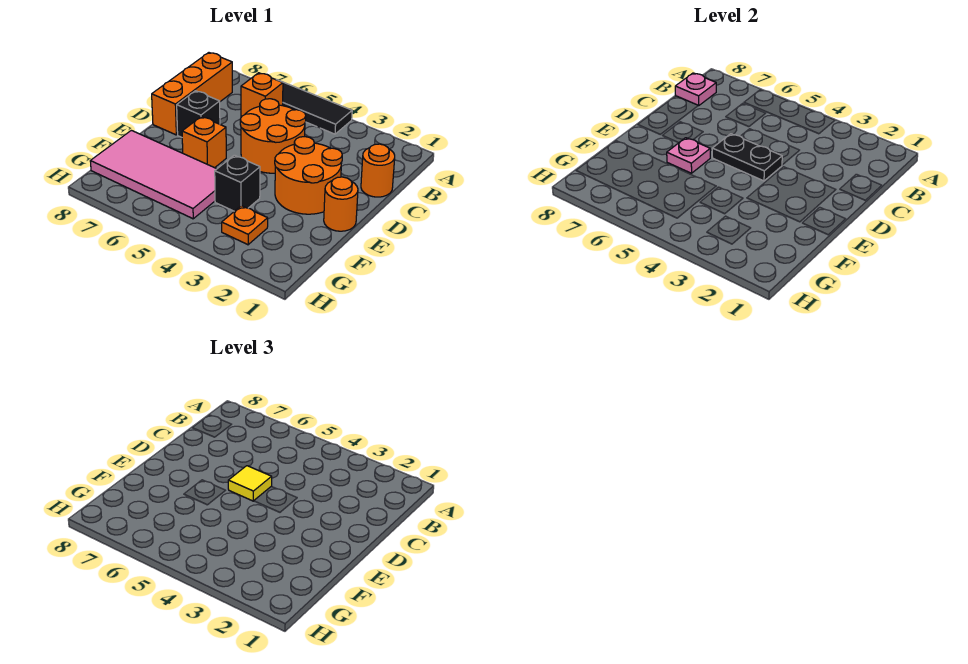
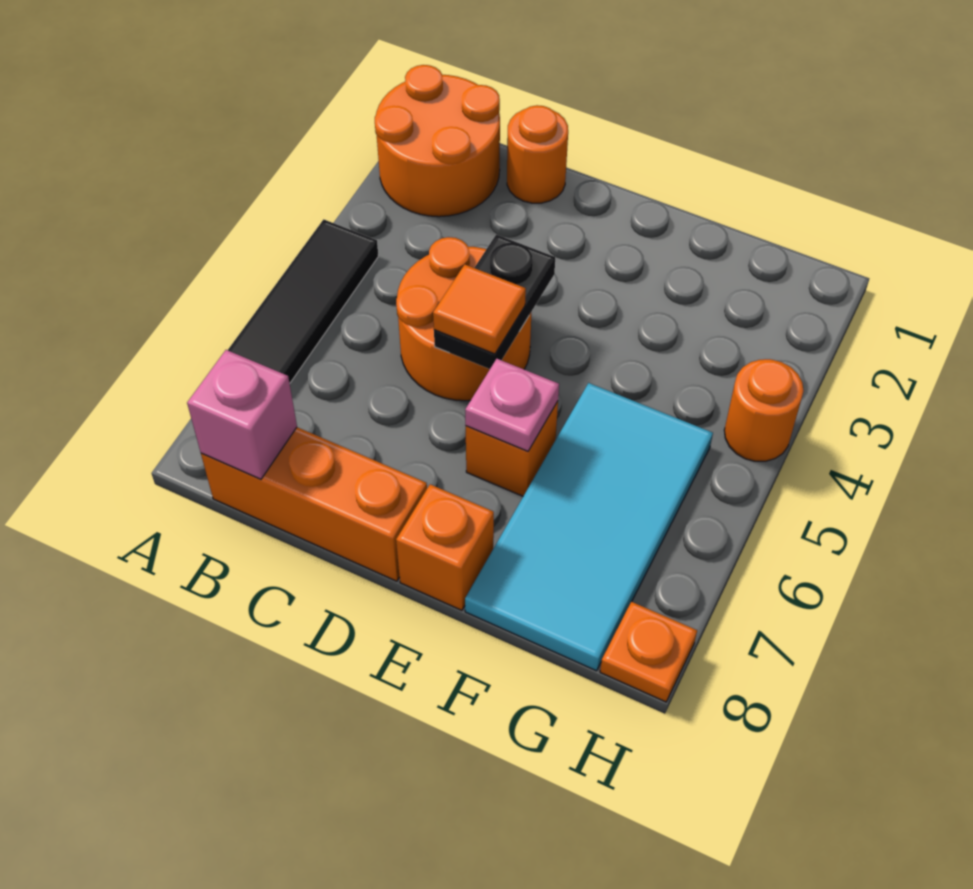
orange 1x1 brick [241,73,283,117] -> orange 1x1 brick moved to [396,484,494,610]
pink 1x1 plate [675,73,716,106] -> pink 1x1 brick [187,350,297,479]
orange 2x2 round brick [275,137,342,214] -> orange 2x2 round brick moved to [375,65,500,217]
yellow 1x1 tile [228,466,272,501] -> orange 1x1 tile [433,265,526,354]
black 1x1 brick [177,91,220,137] -> none
orange 1x1 round brick [324,177,358,231] -> orange 1x1 round brick moved to [724,359,804,461]
black 1x1 brick [215,155,260,211] -> none
pink 2x4 tile [90,130,216,219] -> cyan 2x4 tile [465,383,713,671]
orange 1x1 plate [222,206,268,245] -> orange 1x1 plate moved to [600,602,697,702]

